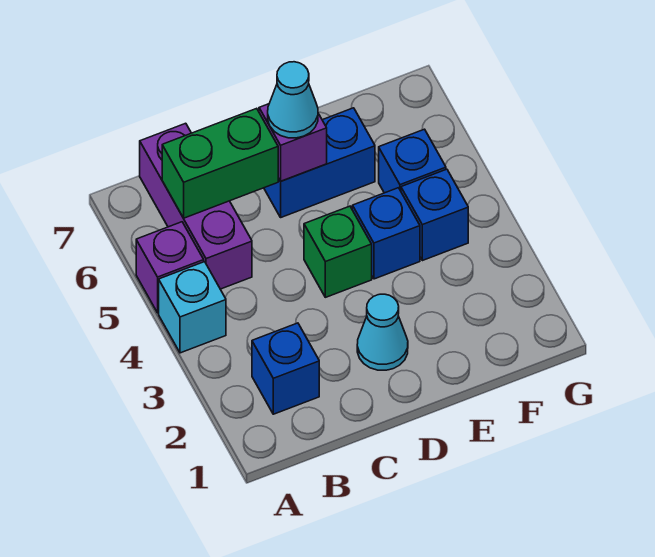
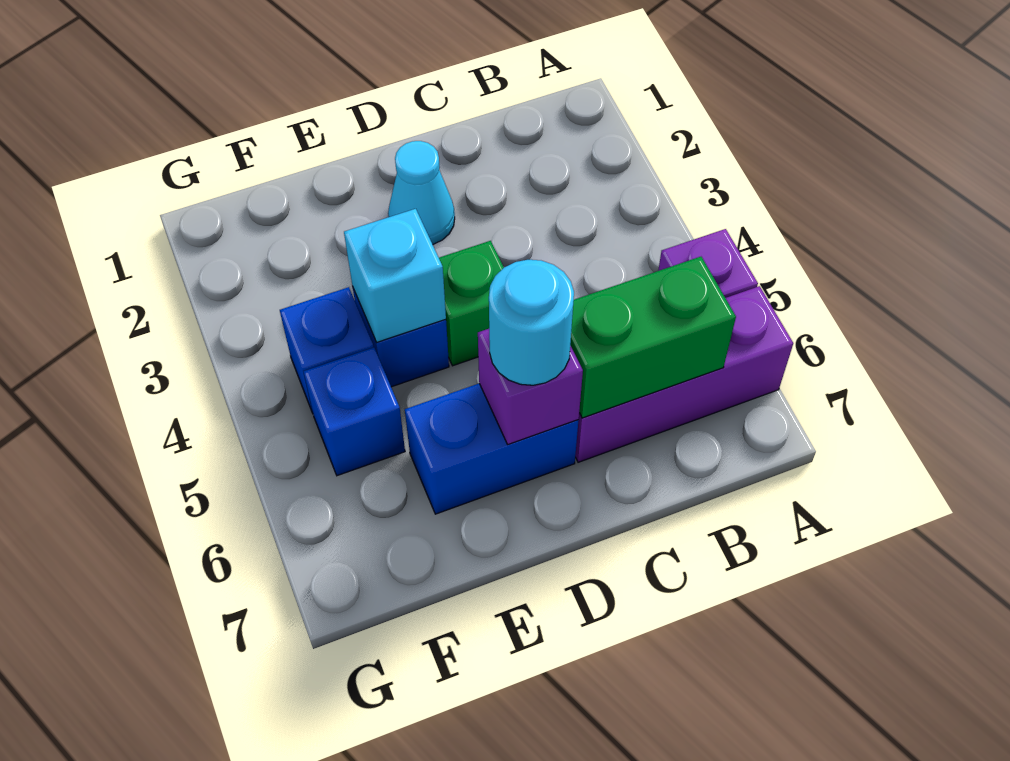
cyan 1x1 brick [159,262,226,353] -> cyan 1x1 brick moved to [344,209,446,343]
blue 1x1 brick [252,323,319,414] -> none
purple 1x3 brick [140,123,252,289] -> purple 1x3 brick turned to [575,286,793,462]
cyan 1x1 cone [268,62,318,138] -> cyan 1x1 round brick [489,260,574,385]

